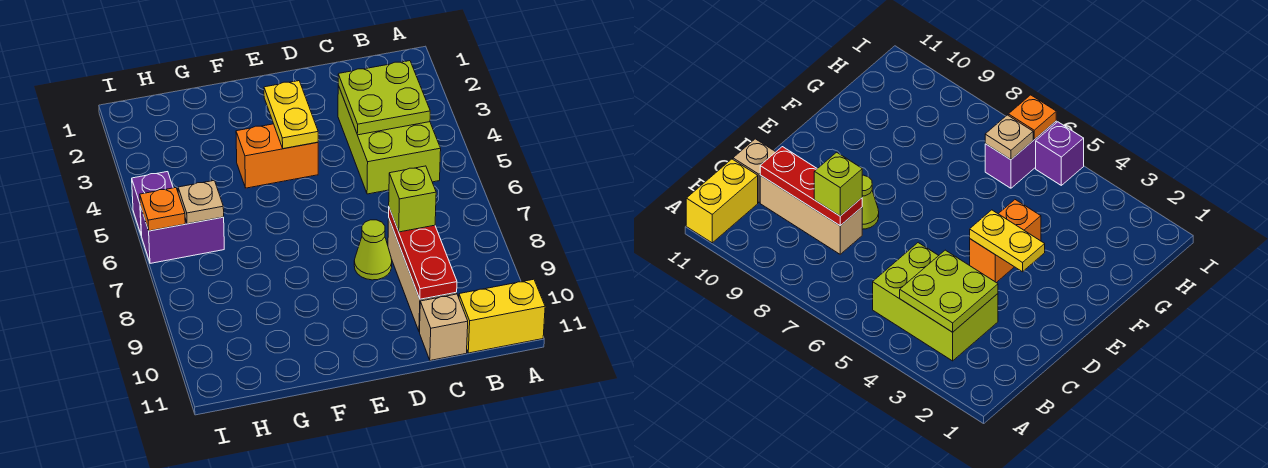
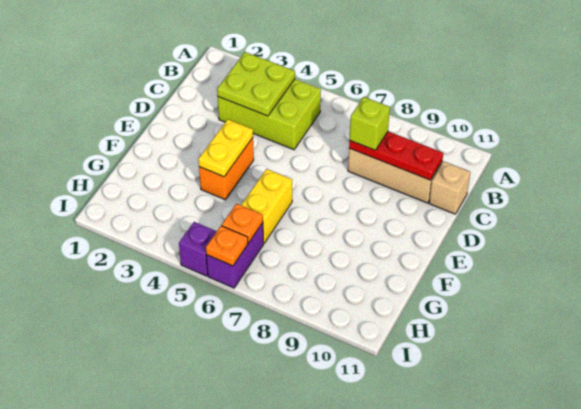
yellow 1x2 brick [459,279,545,353] -> yellow 1x2 brick moved to [241,169,292,243]
lime 1x1 cone [354,220,392,280] -> none
yellow 1x2 plate [264,81,318,149] -> yellow 1x2 plate turned to [198,119,253,177]
tan 1x1 plate [178,180,224,224] -> orange 1x1 plate [222,204,263,243]

